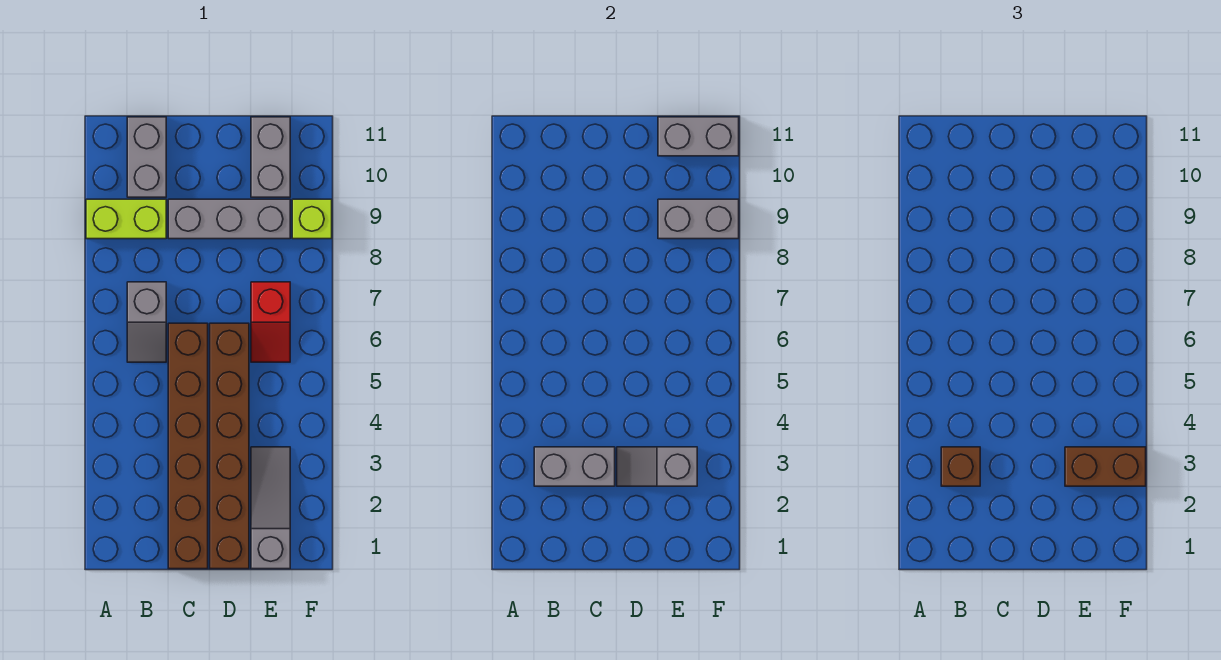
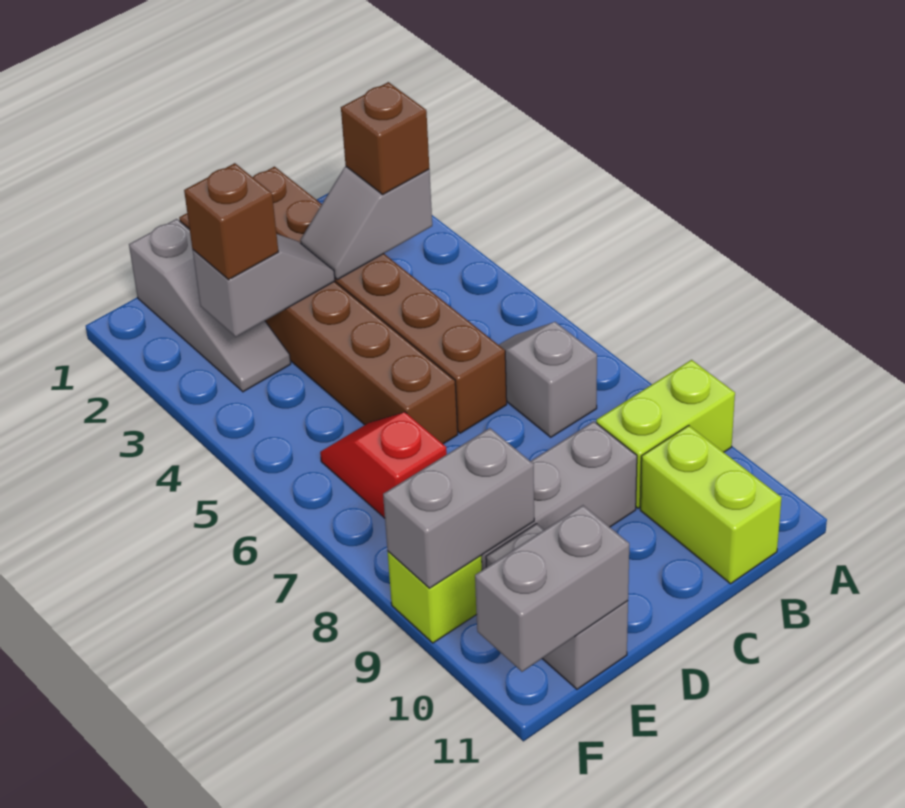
grey 1x2 brick [534,447,615,486] -> grey 1x2 slope [300,167,432,280]
grey 1x2 brick [127,117,166,197] -> lime 1x2 brick [640,426,782,584]
brown 1x2 brick [1065,447,1146,486] -> brown 1x1 brick [184,163,278,280]

